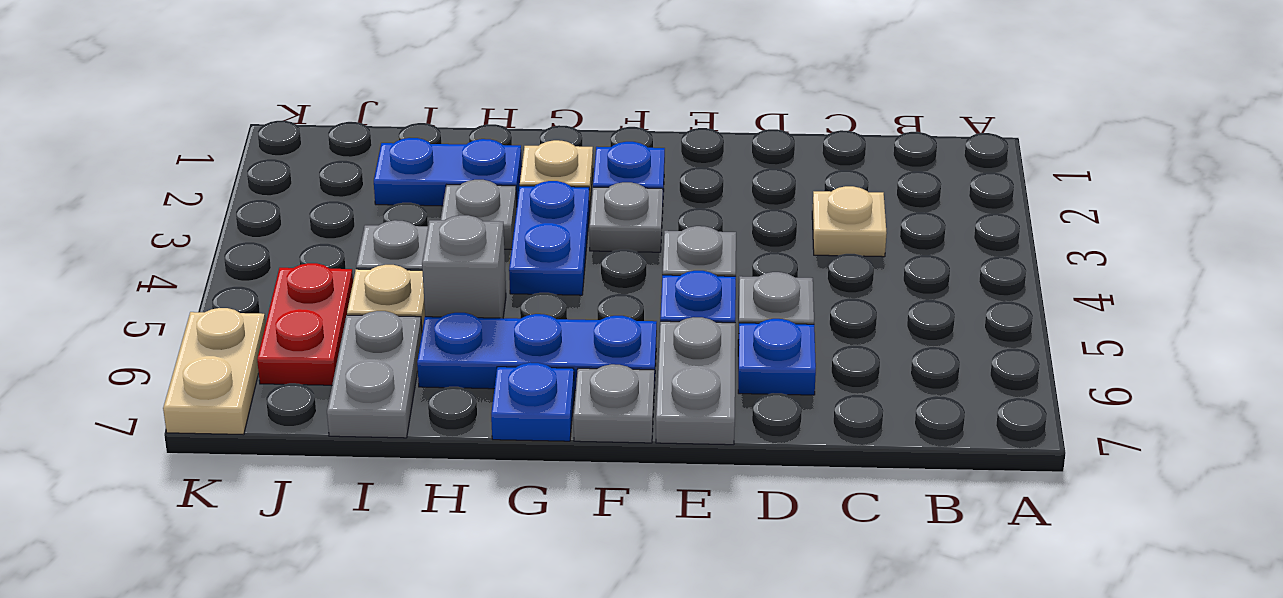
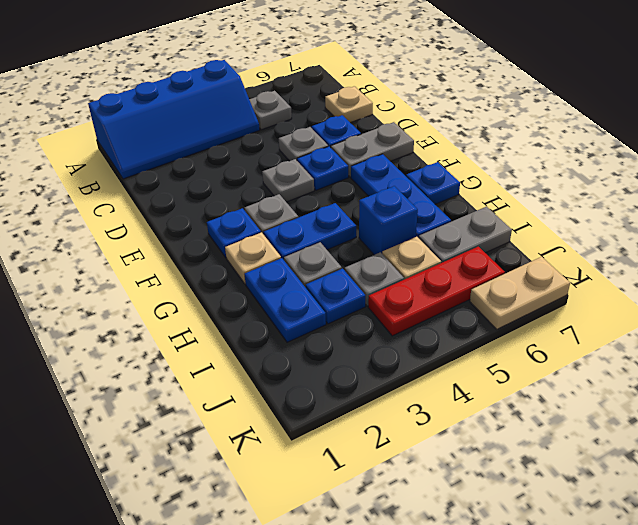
none -> blue 2x4 slope [88,60,260,179]
tan 1x1 plate [812,186,887,257] -> tan 1x1 plate moved to [325,86,373,123]
grey 1x1 plate [574,364,654,443] -> grey 1x1 plate moved to [249,91,292,130]
grey 1x1 brick [422,215,506,318] -> blue 1x1 brick [359,186,418,255]
none -> blue 1x1 plate [306,269,365,324]
red 1x2 plate [257,263,353,385] -> red 1x3 plate [368,247,505,336]

